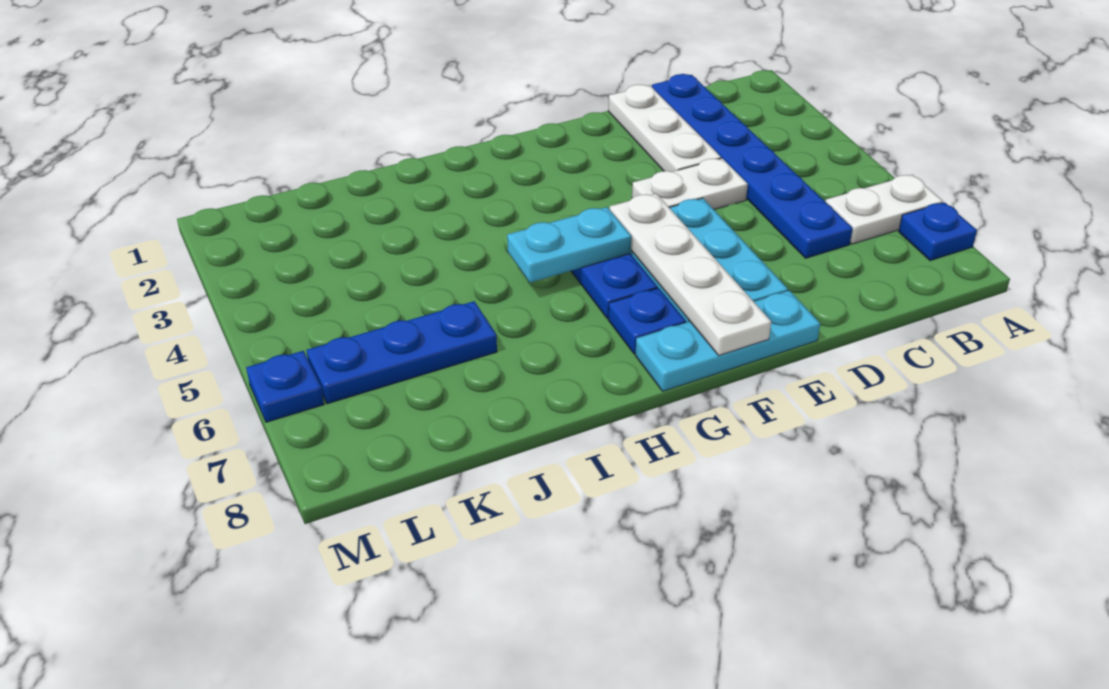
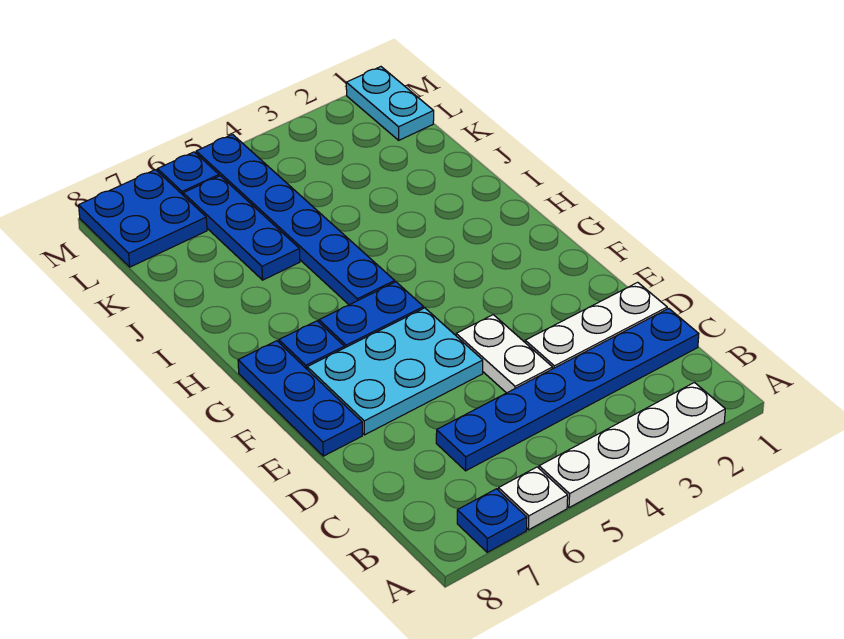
white 1x2 plate [825,175,943,244] -> white 1x1 plate [498,467,568,530]
cyan 1x3 plate [635,291,820,391] -> blue 1x3 plate [238,341,362,456]
white 1x4 plate [609,193,771,356] -> white 1x4 plate moved to [539,383,725,508]
cyan 1x2 plate [507,207,632,282] -> cyan 1x2 plate moved to [346,67,434,140]
none -> blue 1x6 plate [196,134,395,305]
none -> blue 2x2 plate [79,170,207,267]

